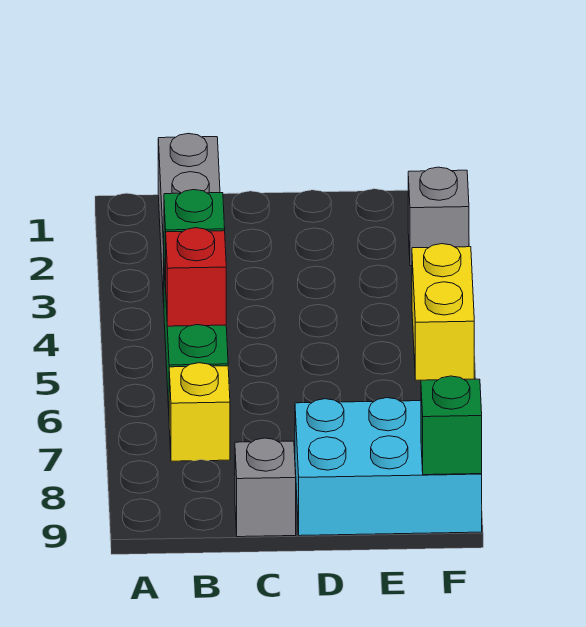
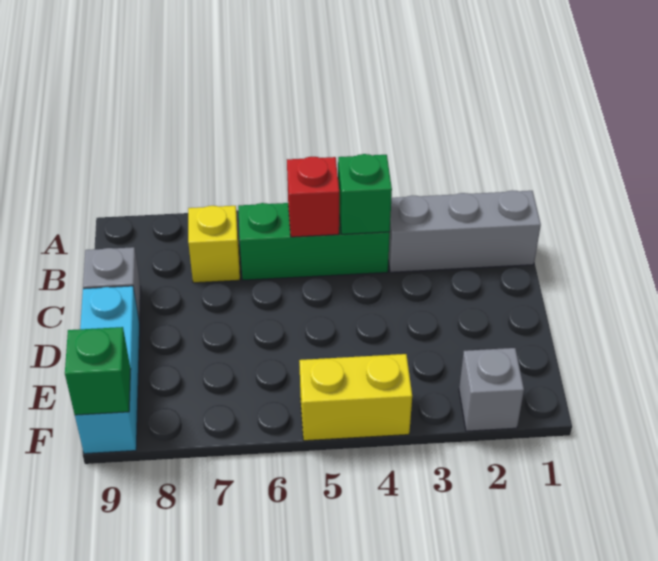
cyan 2x3 brick [295,398,482,536] -> cyan 1x3 brick [75,286,140,454]

